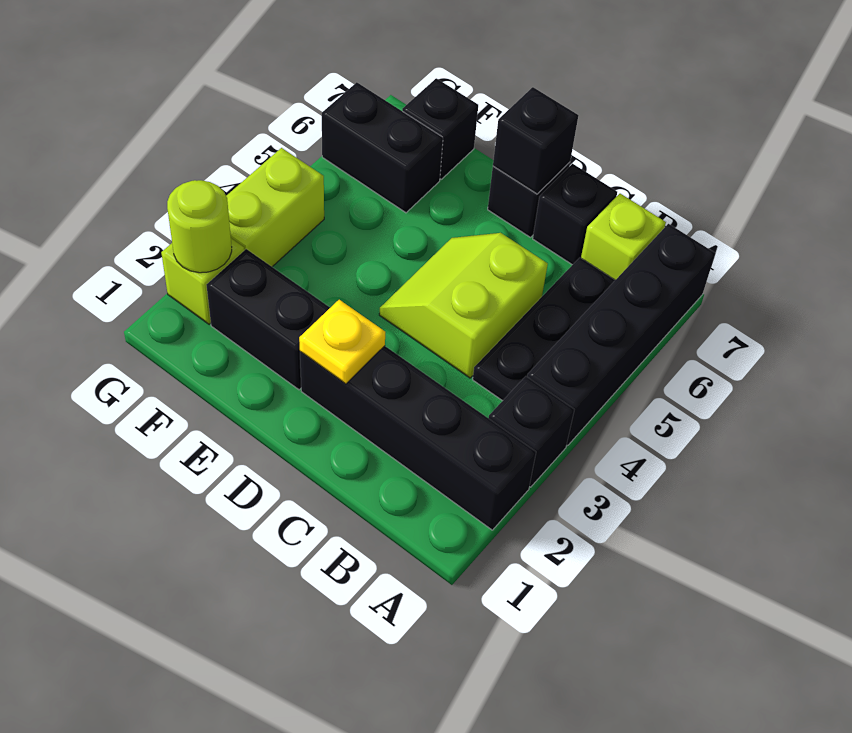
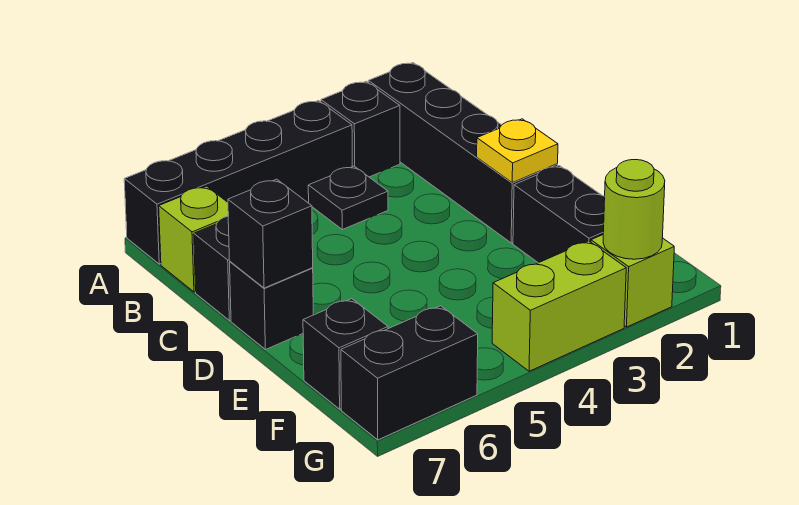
black 1x3 plate [473,258,615,401] -> black 1x1 plate [308,166,388,230]
lime 2x2 slope [379,233,548,378] -> none
black 1x2 brick [322,82,443,213] -> black 1x2 brick turned to [341,306,478,440]

